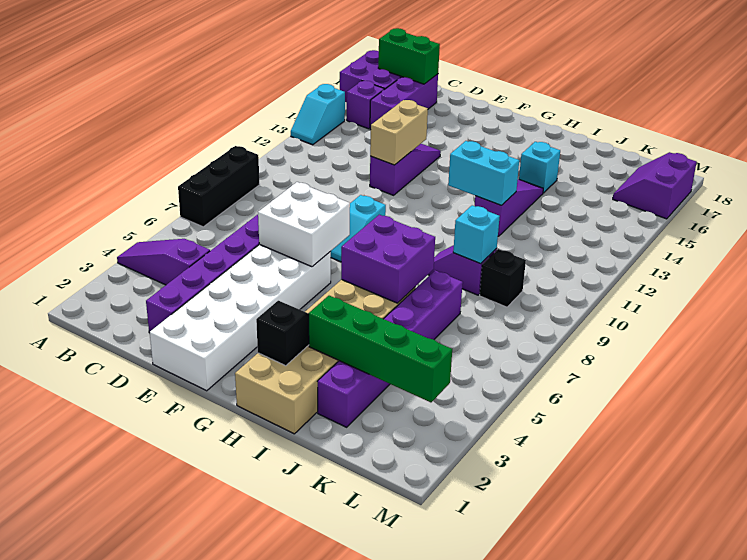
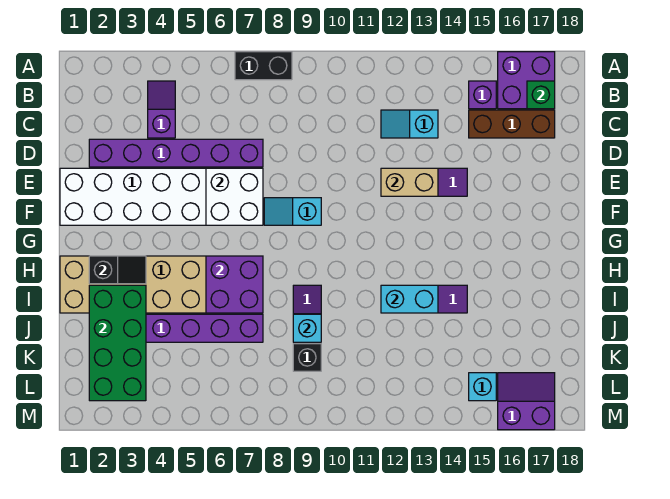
purple 1x3 slope [117,239,210,285] -> purple 1x2 slope [148,81,175,138]
black 1x3 brick [178,146,260,227] -> black 1x2 brick [235,52,292,80]
cyan 1x2 slope [291,84,345,145] -> cyan 1x2 slope moved to [381,110,438,138]
green 1x2 brick [378,28,440,84] -> green 1x1 brick [527,81,555,109]
purple 1x3 brick [370,74,438,130] -> brown 1x3 brick [469,110,555,138]
cyan 1x2 brick [448,141,519,205] -> cyan 1x2 brick turned to [381,285,438,313]
green 1x4 brick [309,296,452,402] -> green 2x4 brick [89,285,146,401]
cyan 1x1 brick [519,142,560,193] -> cyan 1x1 brick moved to [469,373,496,401]

